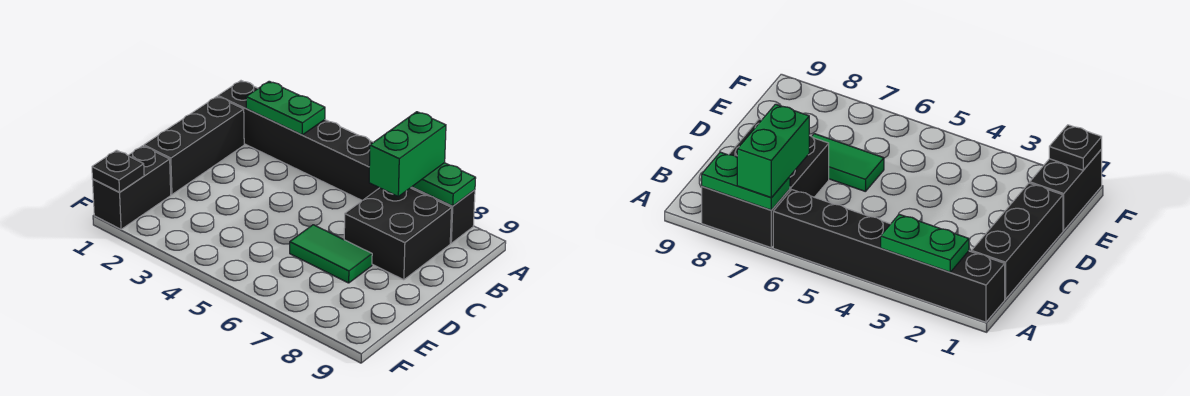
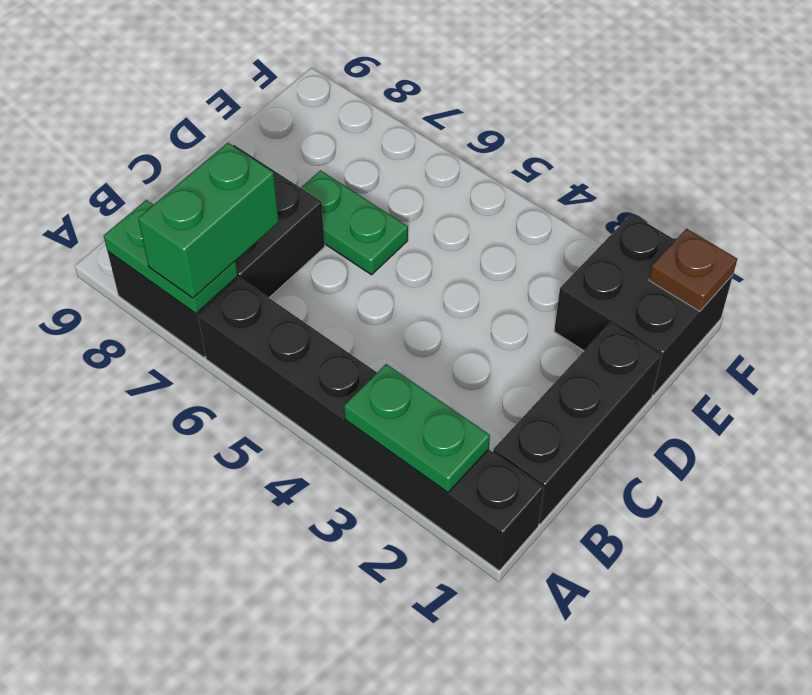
green 1x2 tile [290,225,372,283] -> green 1x2 plate [301,170,408,275]
black 1x2 brick [92,146,171,229] -> black 2x2 brick [554,214,733,395]
black 1x1 plate [92,150,144,192] -> brown 1x1 plate [649,229,737,311]

